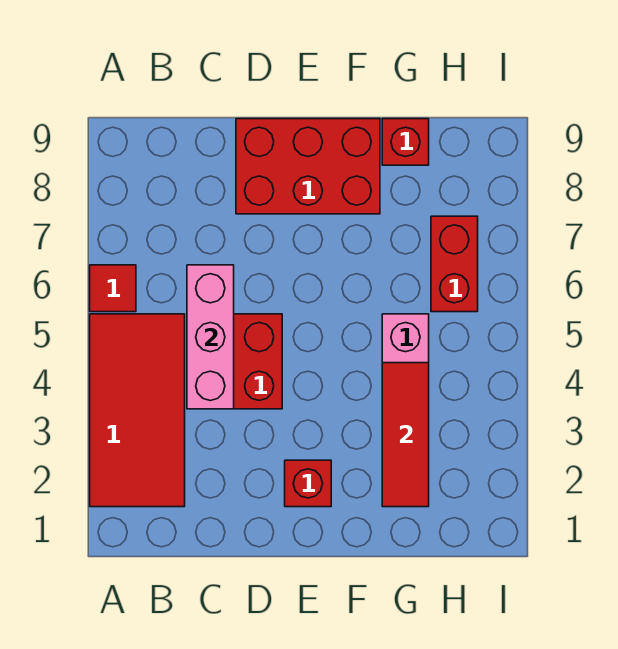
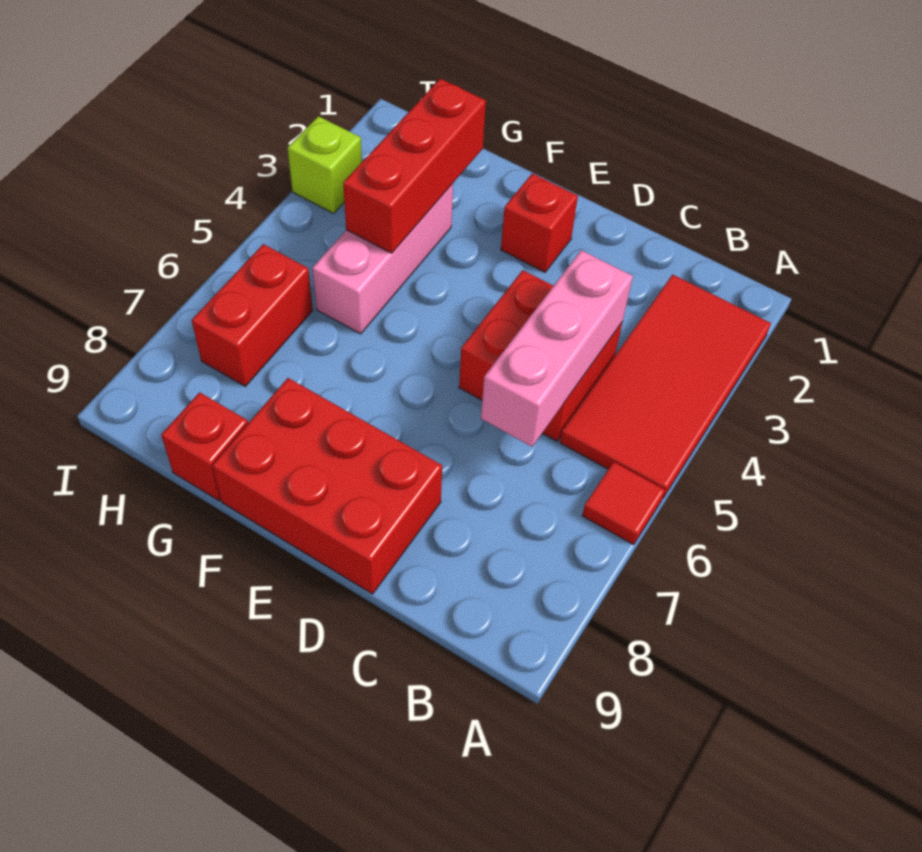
red 1x3 tile [382,363,429,507] -> red 1x3 brick [343,79,486,253]
none -> lime 1x1 brick [288,116,362,213]

